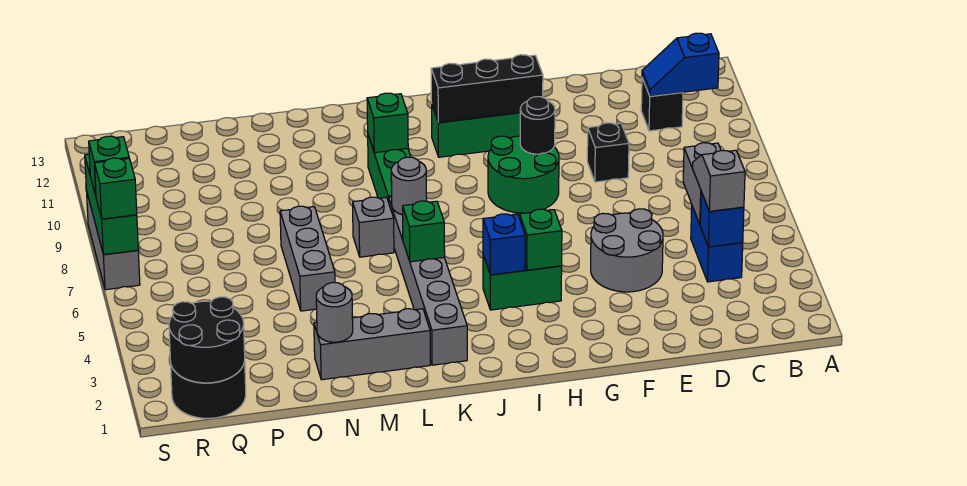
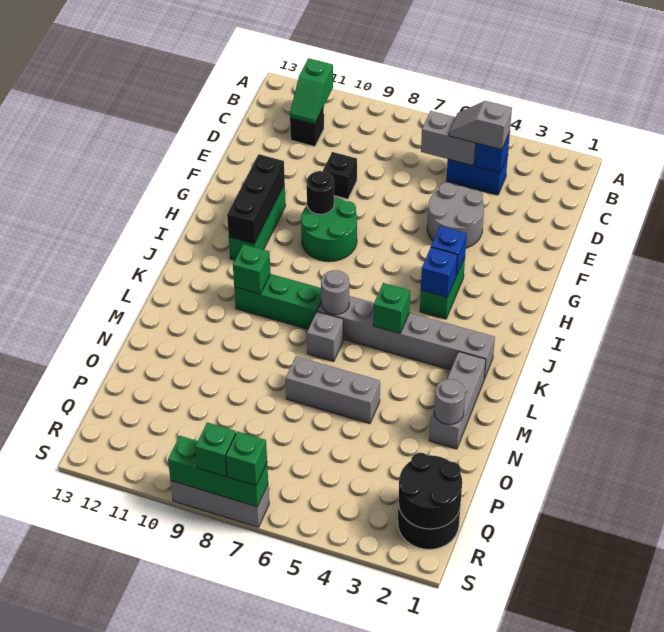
blue 1x2 slope [642,33,719,96] -> green 1x2 slope [290,58,333,124]
green 1x1 brick [520,209,562,270] -> blue 1x1 brick [431,226,467,275]

